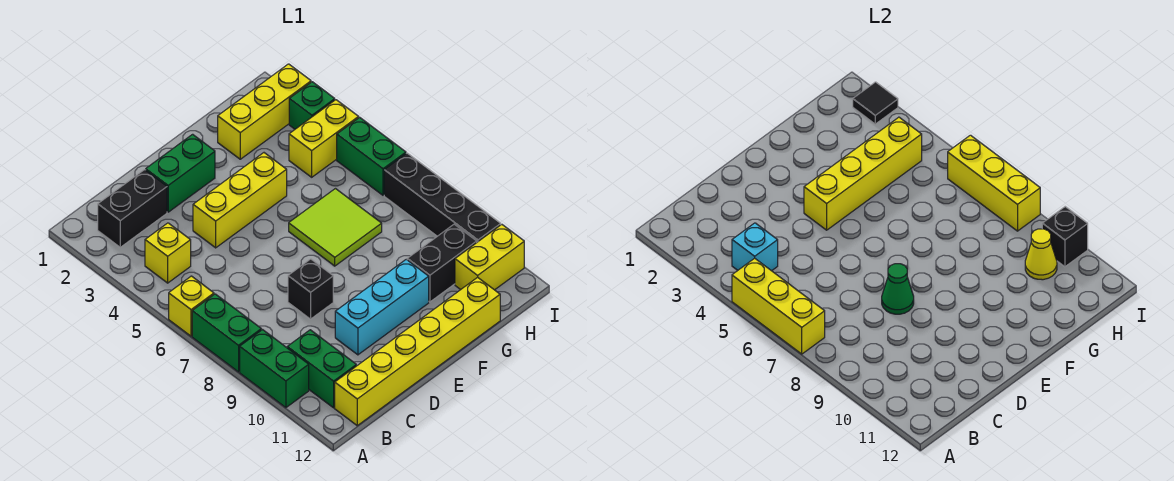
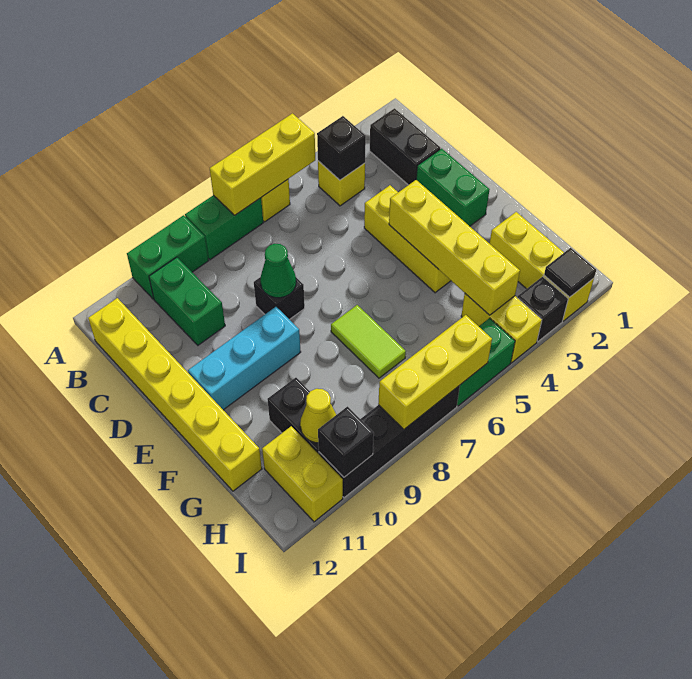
cyan 1x1 brick [732,223,778,271] -> black 1x1 brick [317,116,366,180]
green 1x2 brick [287,330,356,408] -> green 1x2 brick turned to [149,257,225,345]
cyan 1x3 brick [335,259,429,355] -> cyan 1x3 brick turned to [188,307,301,410]
lime 2x2 tile [289,189,382,266] -> lime 1x2 tile [331,305,406,378]
green 1x1 brick [289,82,335,129] -> black 1x1 brick [517,276,568,342]

